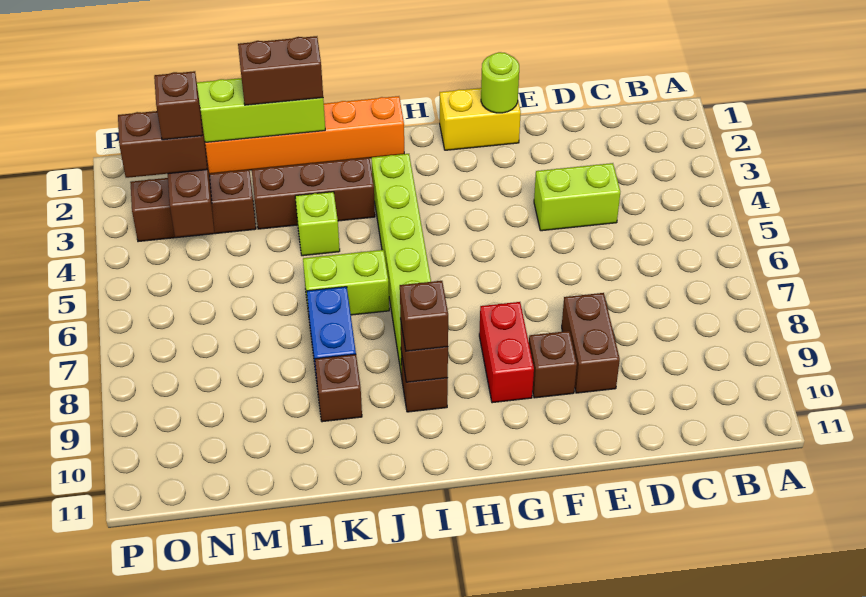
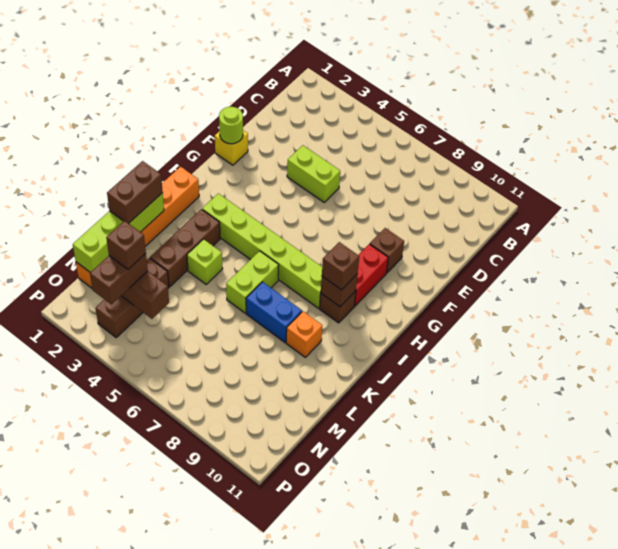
lime 1x2 brick [534,163,620,231] -> lime 1x2 brick turned to [287,145,340,202]
brown 1x2 brick [562,293,620,393] -> none
yellow 1x2 brick [440,88,521,150] -> yellow 1x1 brick [215,130,248,165]
red 1x2 brick [479,302,534,403] -> red 1x2 brick turned to [354,244,388,306]
brown 1x1 brick [315,354,362,422] -> orange 1x1 brick [286,311,322,357]

